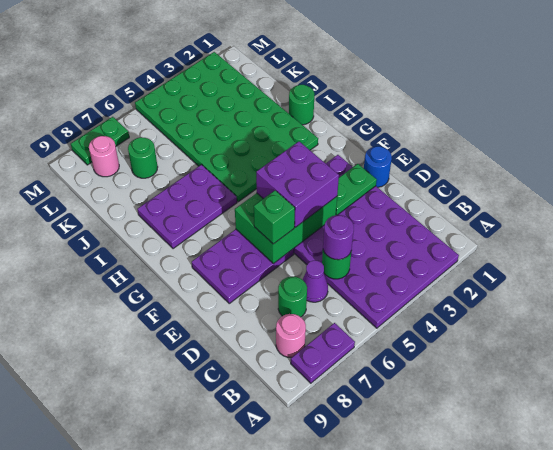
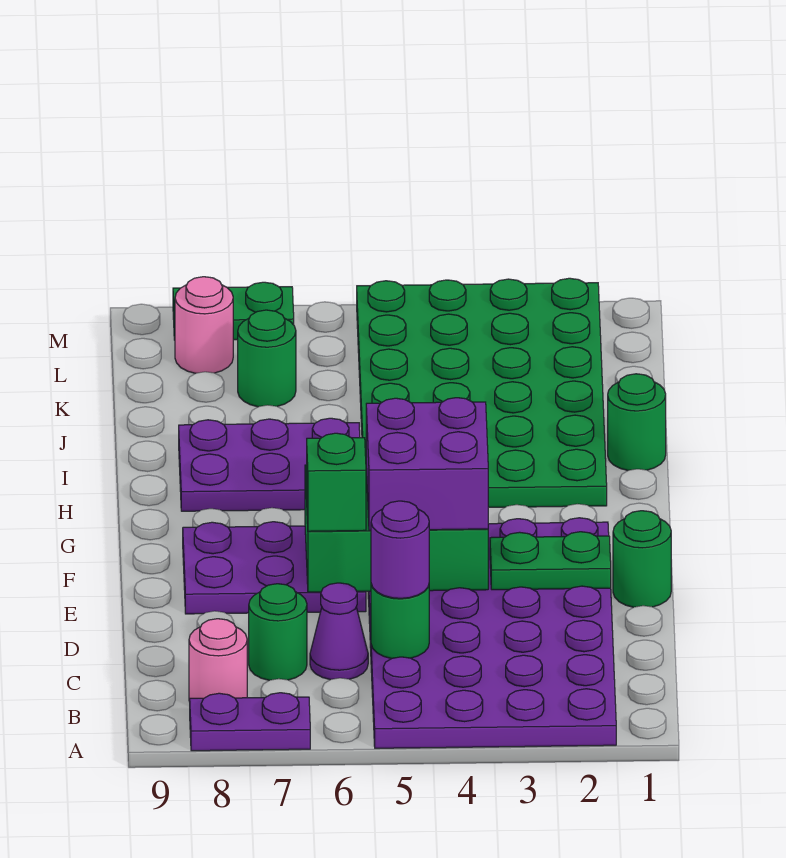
blue 1x1 round brick [364,146,392,187] -> green 1x1 round brick [613,511,671,607]

